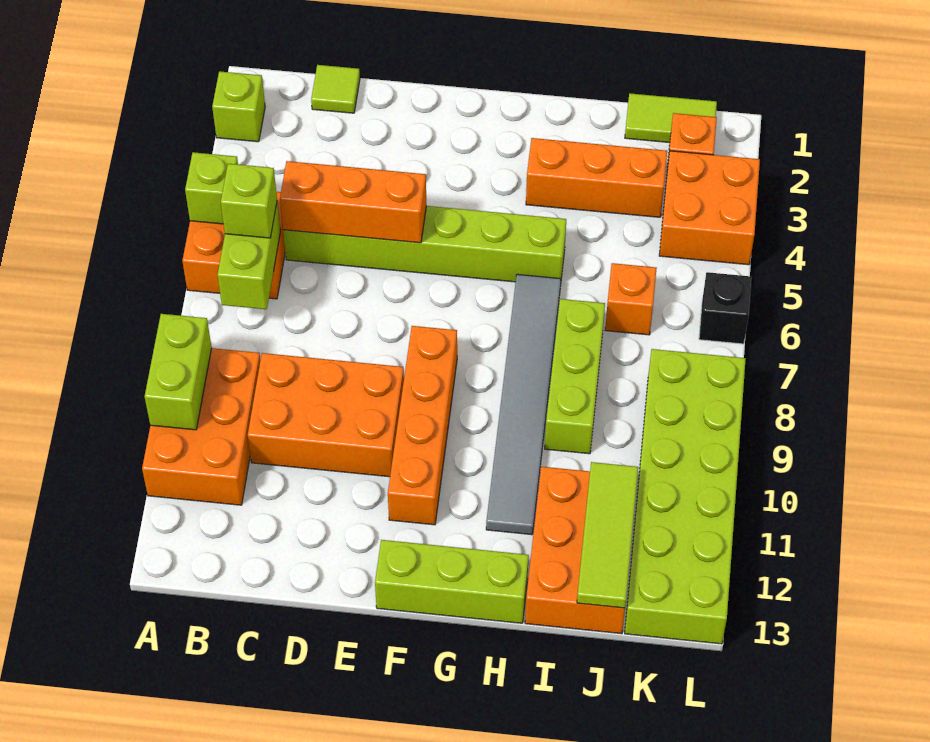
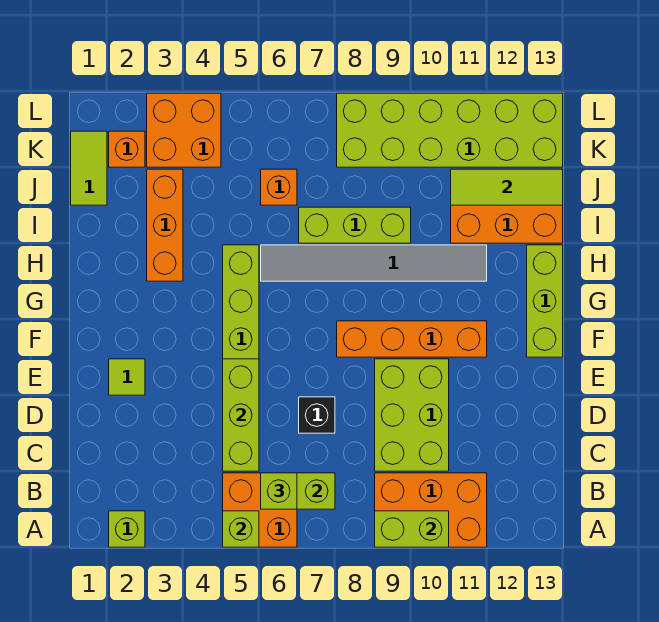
lime 1x1 tile [311,65,360,113] -> lime 1x1 tile moved to [109,359,145,395]
orange 1x3 brick [280,161,426,243] -> lime 1x3 brick [223,359,259,471]
orange 2x3 brick [248,353,404,477] -> lime 2x3 brick [375,359,449,471]
black 1x1 brick [699,272,751,344] -> black 1x1 brick moved to [299,397,335,433]

